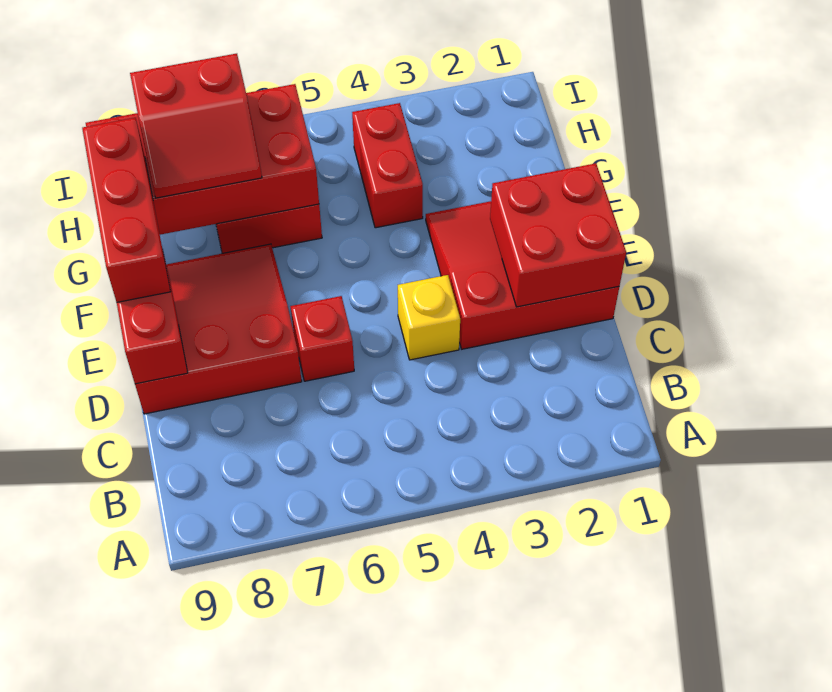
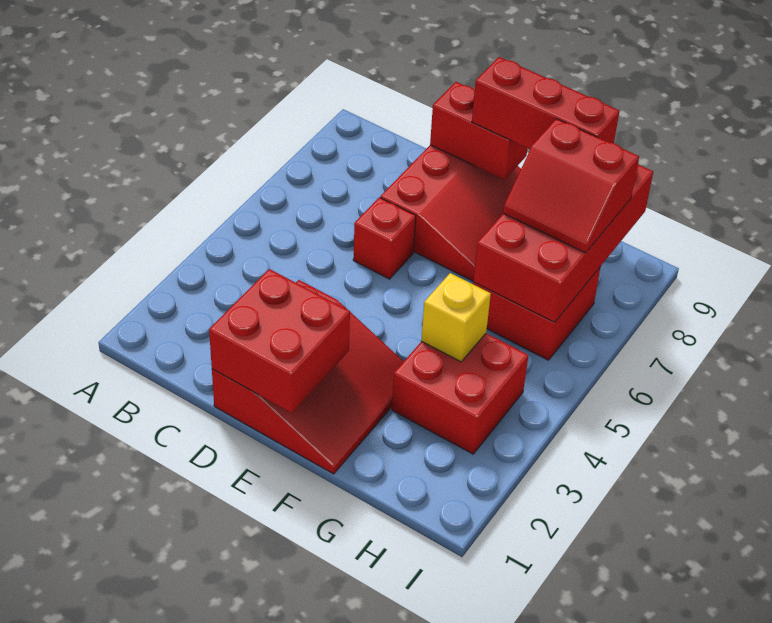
yellow 1x1 brick [398,275,460,360] -> yellow 1x1 brick moved to [421,273,491,362]
red 1x2 brick [352,103,423,228] -> red 2x2 brick [392,333,529,454]
red 2x2 slope [130,54,262,198] -> red 2x2 slope turned to [503,119,639,253]

